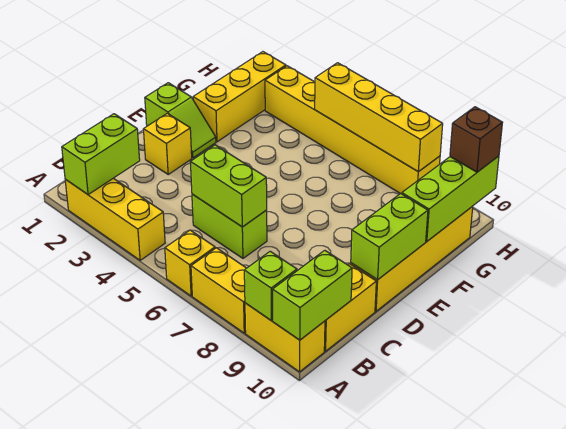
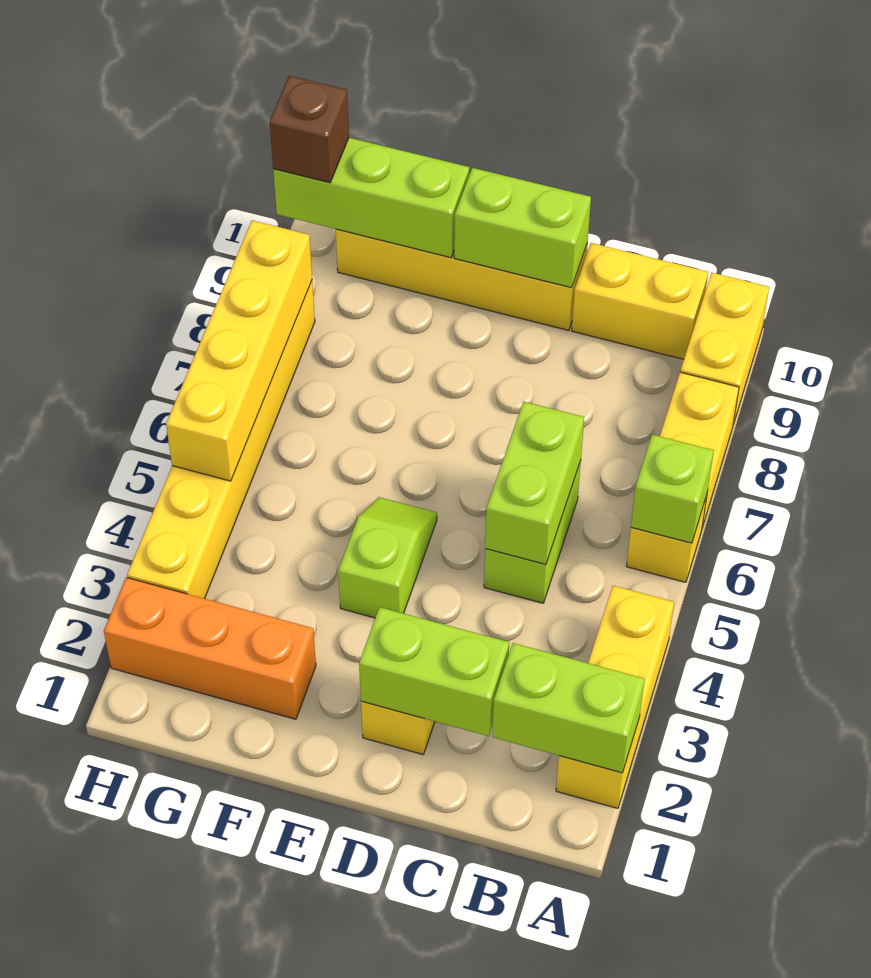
lime 1x1 brick [244,251,297,320] -> lime 1x1 brick moved to [631,434,714,543]
lime 1x2 brick [273,250,352,340] -> lime 1x2 brick moved to [359,607,509,736]
lime 1x2 slope [145,83,216,158] -> lime 1x2 slope moved to [338,497,437,618]
yellow 1x3 brick [193,52,286,142] -> orange 1x3 brick [104,577,316,719]

